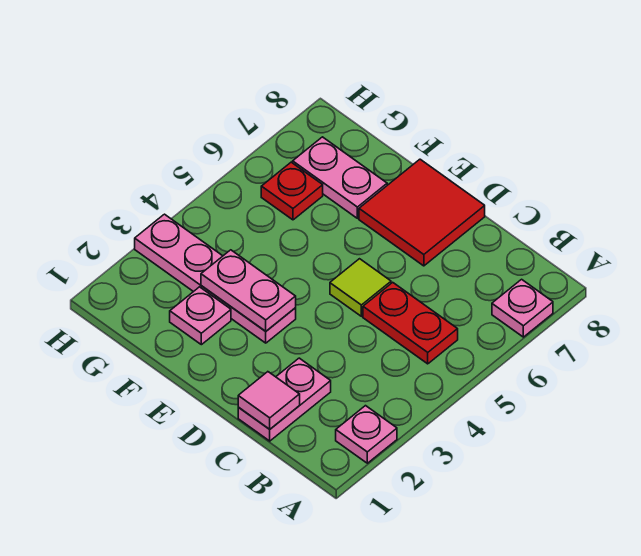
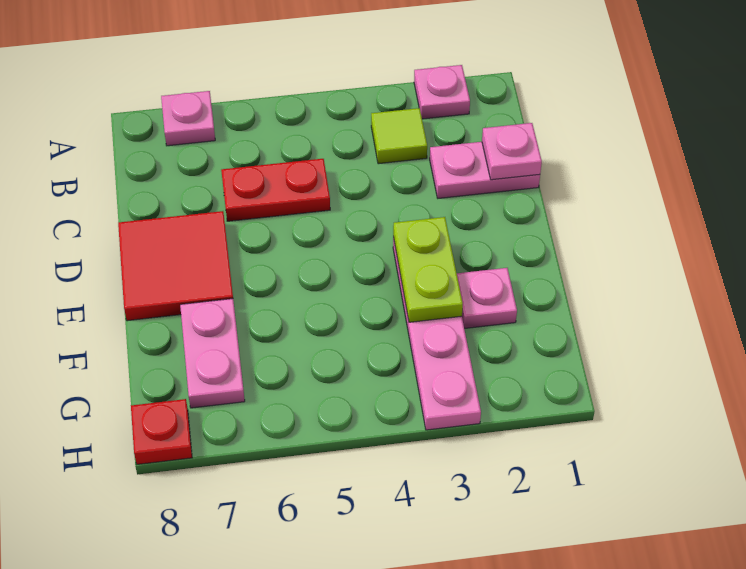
red 1x2 plate [363,282,458,364] -> red 1x2 plate turned to [221,159,330,221]
pink 1x1 tile [238,372,300,429] -> pink 1x1 plate [482,123,542,180]
lime 1x1 tile [330,259,391,316] -> lime 1x1 tile moved to [371,108,427,164]
pink 1x2 plate [201,250,296,331] -> lime 1x2 plate [393,217,463,322]
red 1x1 plate [261,162,323,220] -> red 1x1 plate moved to [131,399,192,464]

